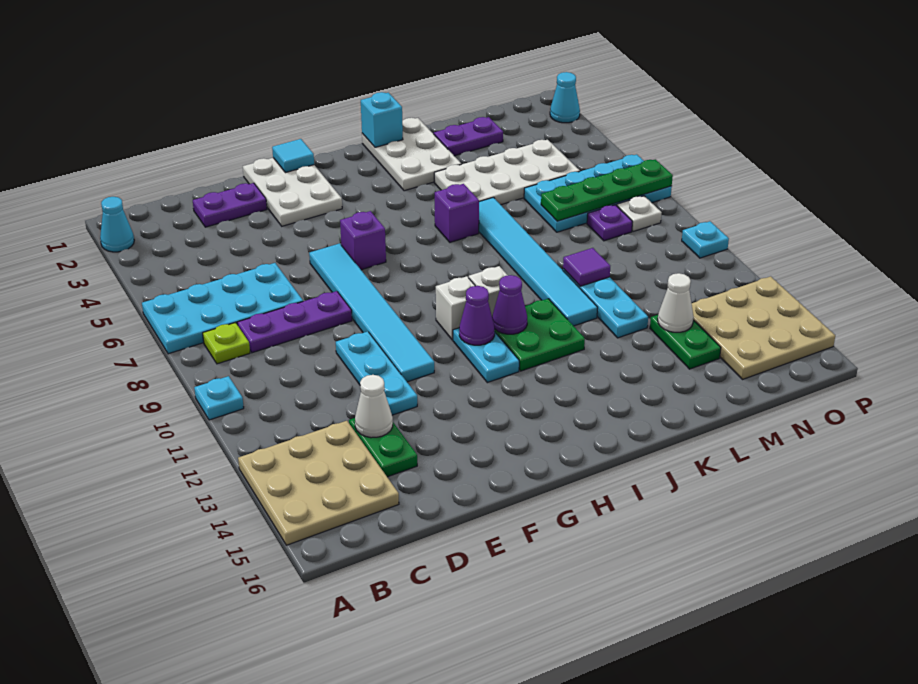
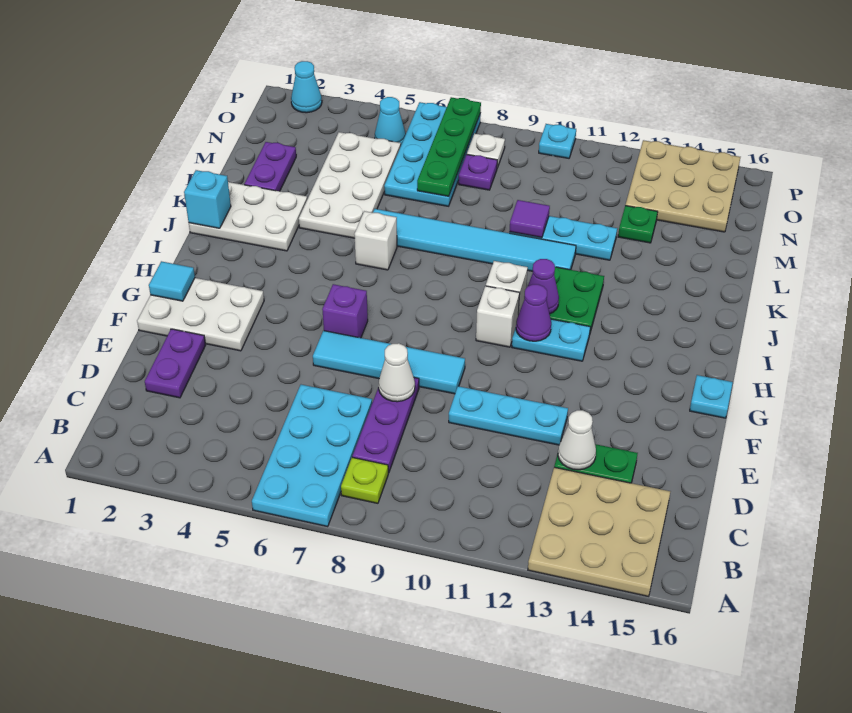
cyan 1x1 cone [100,197,134,252] -> cyan 1x1 cone moved to [375,97,406,145]
cyan 1x1 plate [194,376,244,420] -> cyan 1x1 plate moved to [690,375,733,418]
cyan 1x6 tile [309,243,434,382] -> cyan 1x4 tile [313,331,465,394]
purple 1x1 brick [435,184,479,242] -> white 1x1 brick [354,211,397,270]
green 1x2 plate [650,315,721,369] -> green 1x1 plate [618,206,657,243]
white 1x1 cone [658,273,694,332] -> white 1x1 cone moved to [379,343,415,402]

